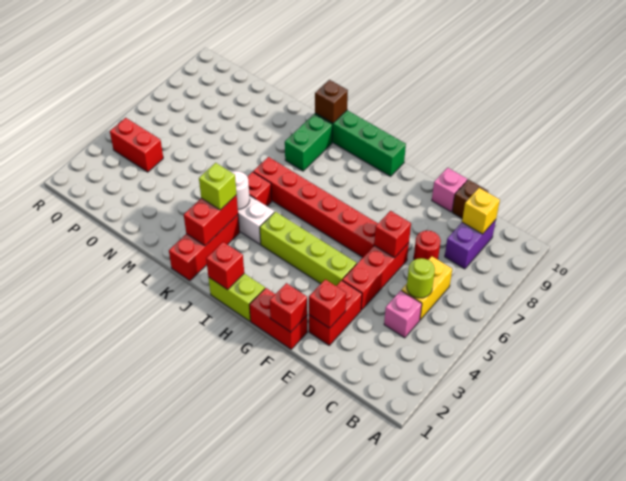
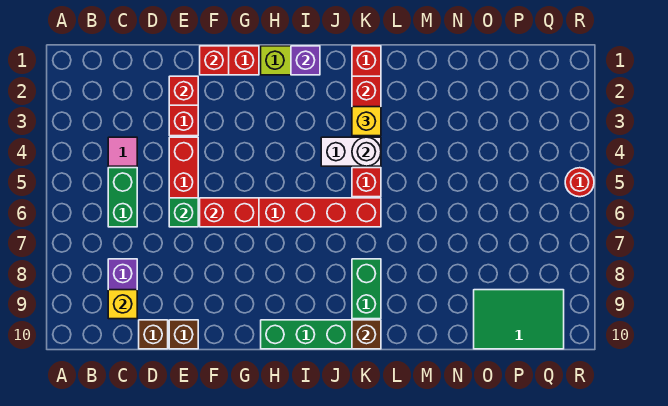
pink 1x1 brick [384,291,422,338] -> pink 1x1 tile [108,137,137,166]
yellow 1x2 brick [401,256,452,320] -> green 1x2 brick [108,168,137,227]
lime 1x1 round brick [407,258,435,298] -> none
red 1x1 round brick [414,231,441,260] -> red 1x1 round brick moved to [565,168,594,197]
red 1x1 brick [374,211,411,258] -> green 1x1 brick [169,198,198,227]
pink 1x1 brick [432,168,467,212] -> brown 1x1 brick [169,320,198,349]
lime 1x4 brick [260,212,357,286] -> none
red 1x1 brick [206,242,244,290] -> purple 1x1 brick [291,46,320,75]
lime 1x1 brick [199,163,237,210] -> yellow 1x1 brick [352,107,381,136]
none -> green 2x3 tile [474,290,564,349]
red 1x2 brick [110,118,163,172] -> red 1x2 brick moved to [200,198,259,227]

